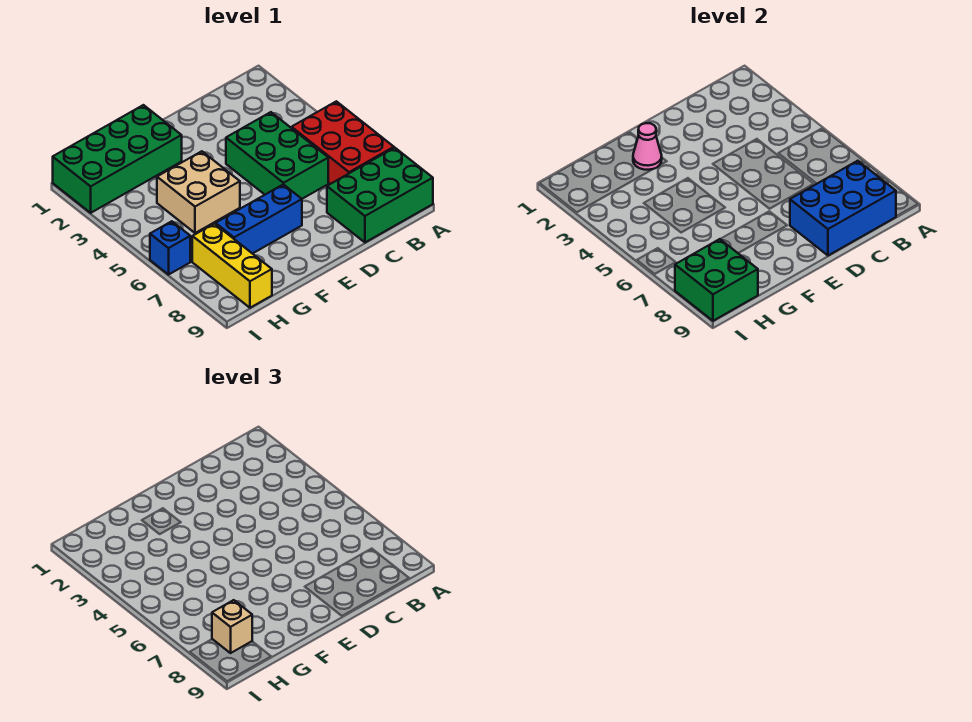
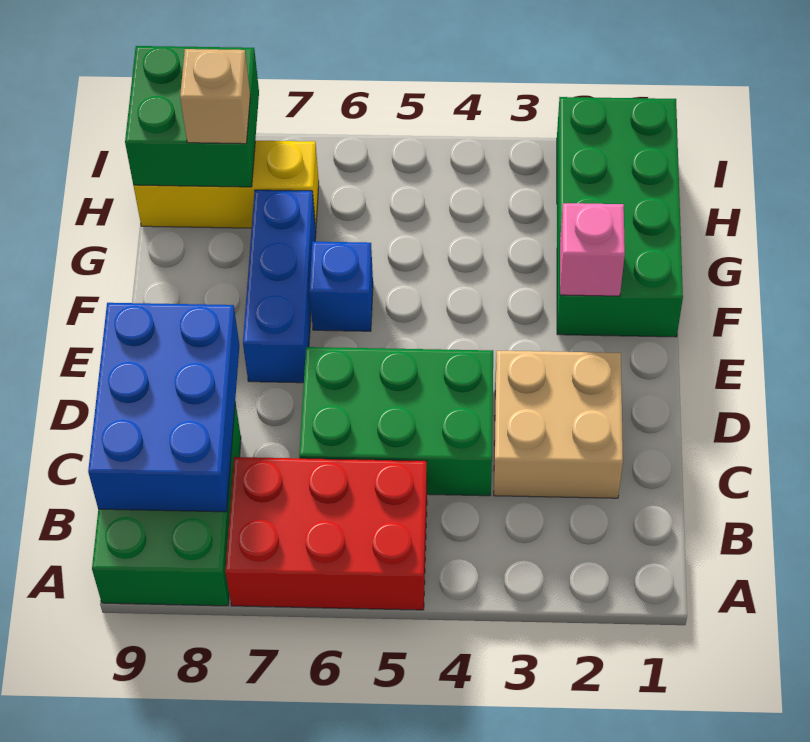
pink 1x1 cone [633,123,662,170] -> pink 1x1 brick [560,203,625,296]
tan 2x2 brick [157,151,240,233] -> tan 2x2 brick moved to [494,351,623,498]
blue 1x1 brick [150,221,190,275] -> blue 1x1 brick moved to [309,242,373,331]

